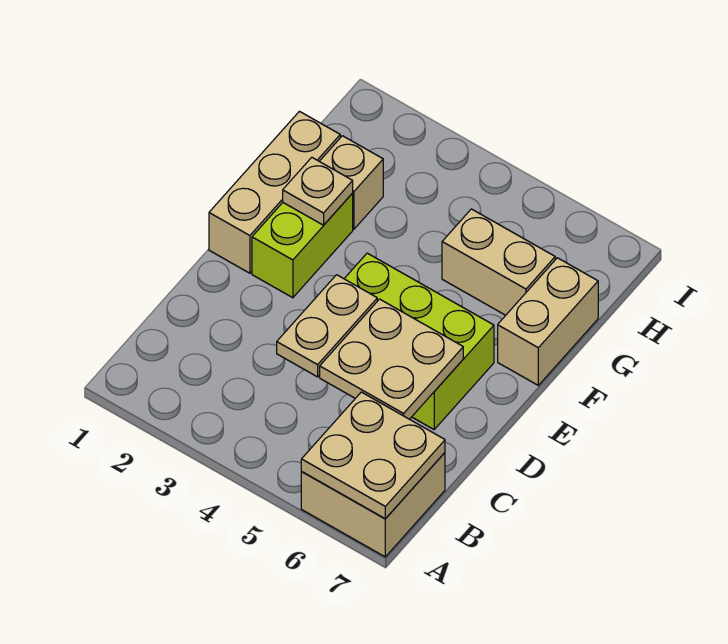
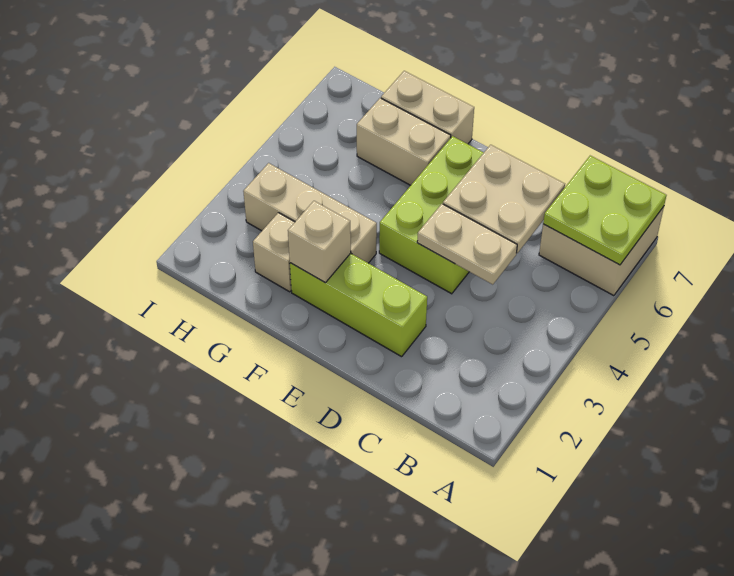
tan 2x2 plate [301,392,445,519] -> lime 2x2 plate [543,156,666,265]
tan 1x3 brick [209,111,340,273] -> tan 1x3 brick moved to [243,163,377,263]
lime 1x2 brick [252,193,353,298] -> lime 1x3 brick [290,253,427,357]
tan 1x1 plate [283,157,353,225] -> tan 1x1 brick [288,201,351,283]
tan 1x2 brick [442,209,555,315] -> tan 1x2 brick turned to [357,98,451,185]

